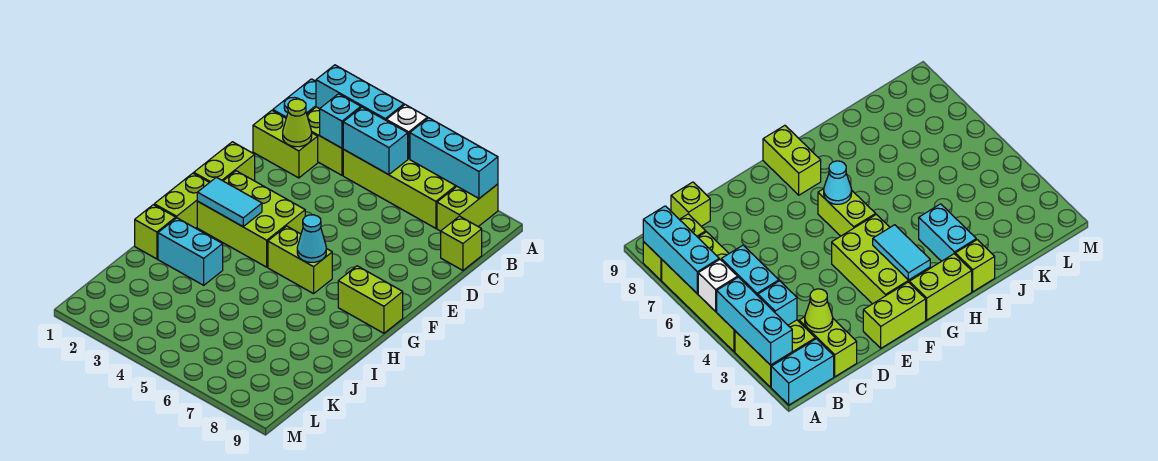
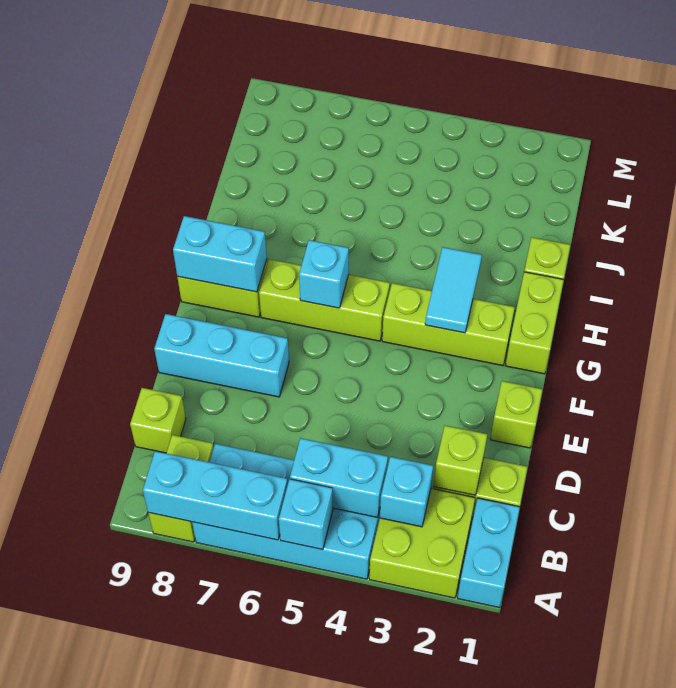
cyan 1x3 brick [316,65,404,120] -> cyan 1x3 brick moved to [154,314,289,397]
lime 2x4 brick [343,149,457,228] -> cyan 2x4 brick [192,444,380,579]
white 1x1 brick [386,105,428,159] -> cyan 1x1 brick [279,479,333,550]
lime 1x1 cone [283,99,312,147] -> lime 1x1 brick [434,426,487,495]
lime 1x2 brick [194,142,255,182] -> lime 1x1 brick [490,381,543,448]
lime 2x3 brick [197,171,305,267] -> lime 1x3 brick [382,283,515,366]
cyan 1x2 tile [197,177,262,227] -> cyan 1x2 tile turned to [425,247,482,333]
lime 1x2 brick [268,226,332,294] -> lime 1x3 brick [259,259,390,341]
cyan 1x1 cone [297,215,326,262] -> cyan 1x1 brick [299,240,349,308]
cyan 1x2 brick [158,218,223,285] -> cyan 1x2 brick moved to [173,216,267,292]

